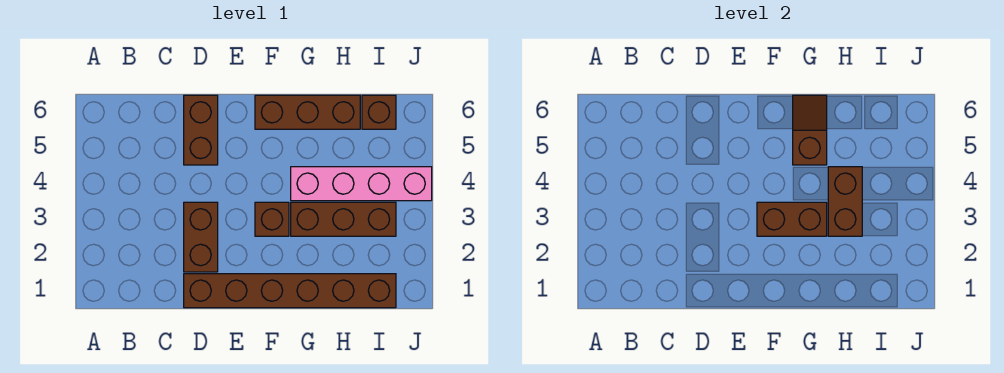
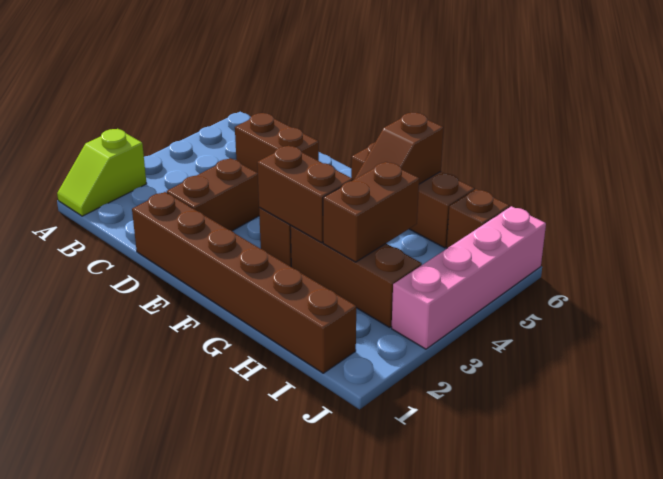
none -> lime 1x2 slope [57,129,147,216]
brown 1x2 brick [184,95,218,165] -> brown 1x2 brick turned to [235,113,319,173]
pink 1x4 brick [291,167,432,201] -> pink 1x4 brick turned to [392,206,546,349]
brown 1x2 slope [793,95,827,165] -> brown 1x2 slope turned to [355,113,444,184]

